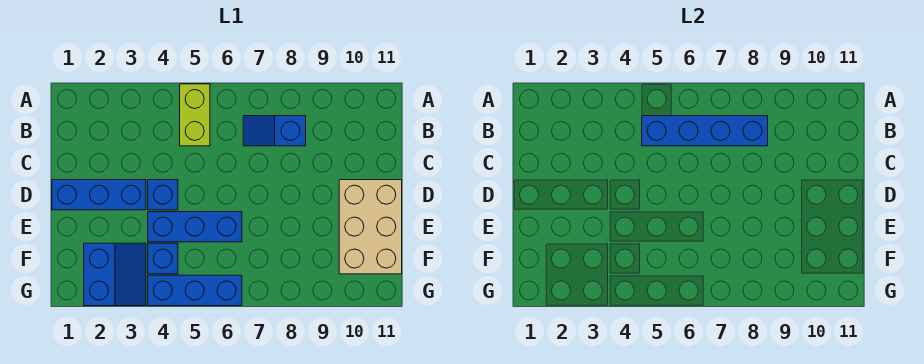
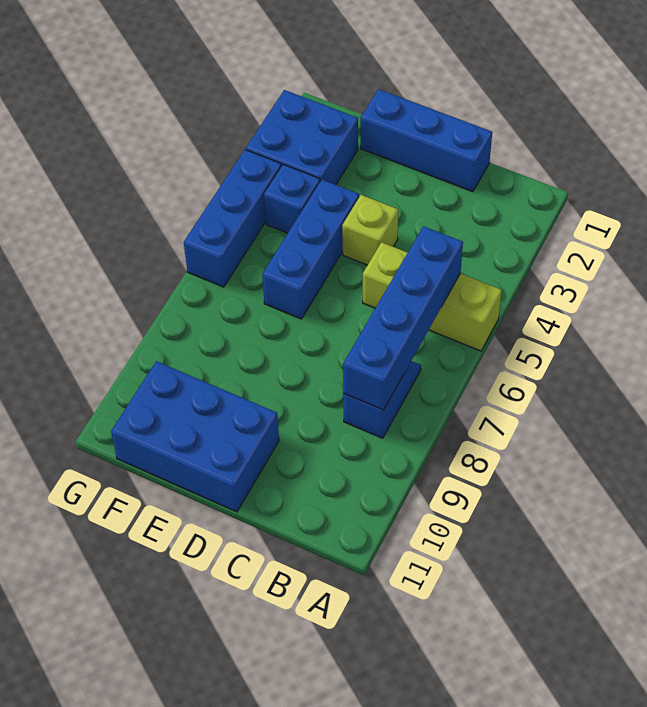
lime 1x2 brick [180,84,210,146] -> lime 1x3 brick [363,242,502,351]
blue 1x3 brick [52,180,146,210] -> blue 1x3 brick turned to [361,89,492,192]
blue 1x1 brick [148,180,178,210] -> lime 1x1 brick [342,195,398,265]
tan 2x3 brick [339,180,402,274] -> blue 2x3 brick [111,361,279,512]
blue 2x2 slope [84,243,146,306] -> blue 2x2 brick [246,90,358,185]

